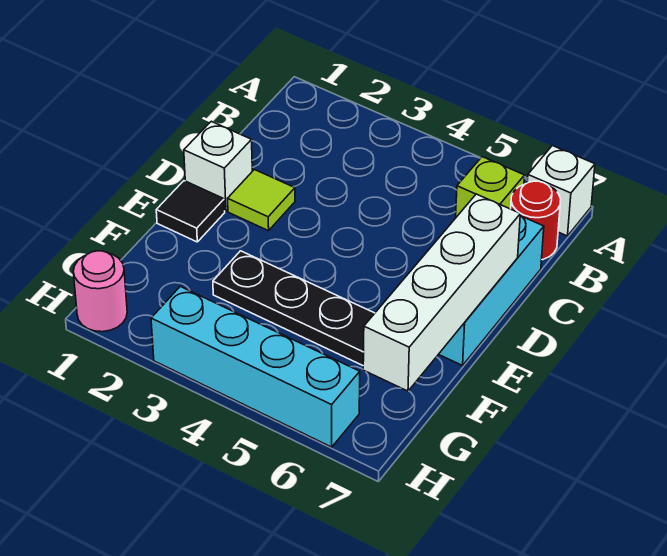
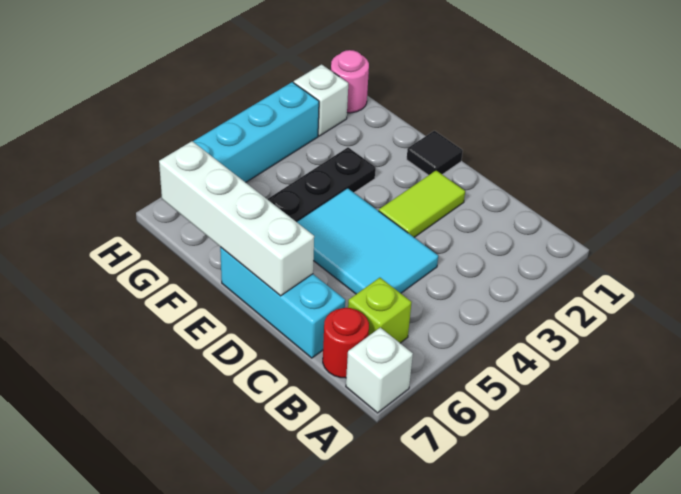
none -> cyan 2x3 tile [297,188,438,294]
white 1x1 brick [184,121,252,211] -> white 1x1 brick moved to [294,64,348,136]
lime 1x1 tile [228,170,295,231] -> lime 1x2 tile [379,171,465,237]

